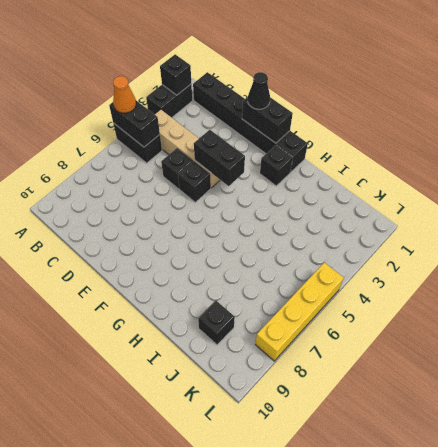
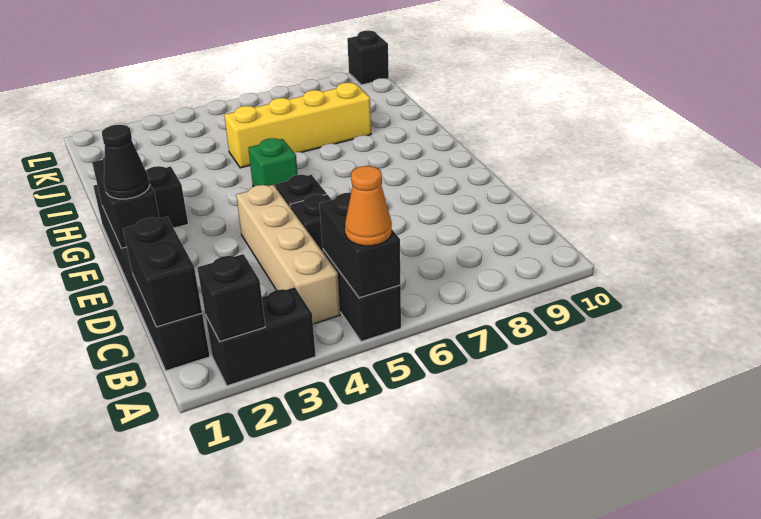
black 1x2 brick [194,130,245,186] -> black 1x2 brick moved to [123,217,202,327]
none -> green 1x1 brick [248,138,298,187]
black 1x1 brick [198,300,235,345] -> black 1x1 brick moved to [347,30,389,85]
yellow 1x4 brick [255,263,344,361] -> yellow 1x4 brick moved to [224,82,371,168]

